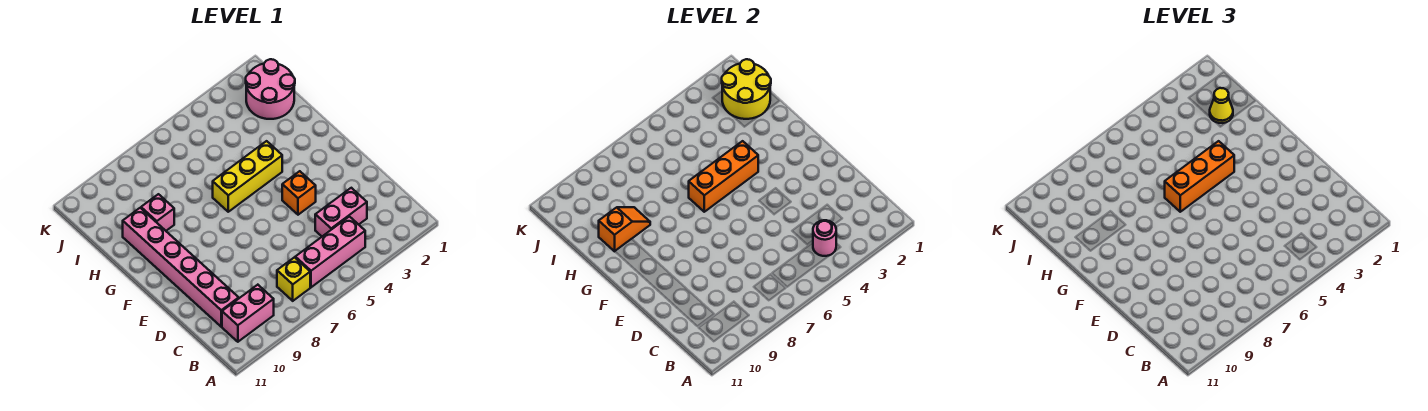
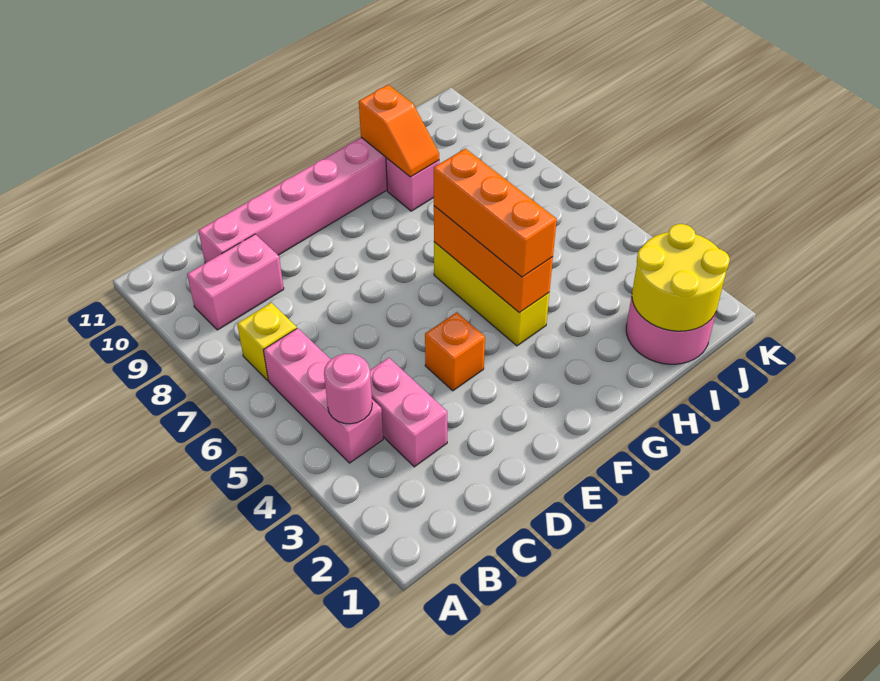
pink 1x2 brick [222,285,274,342] -> pink 1x2 brick turned to [187,234,284,330]
yellow 1x1 cone [1210,88,1233,123] -> none

